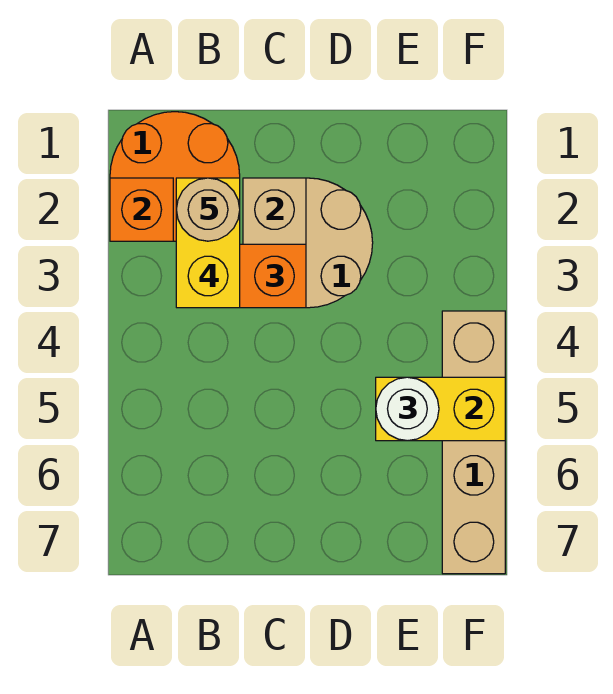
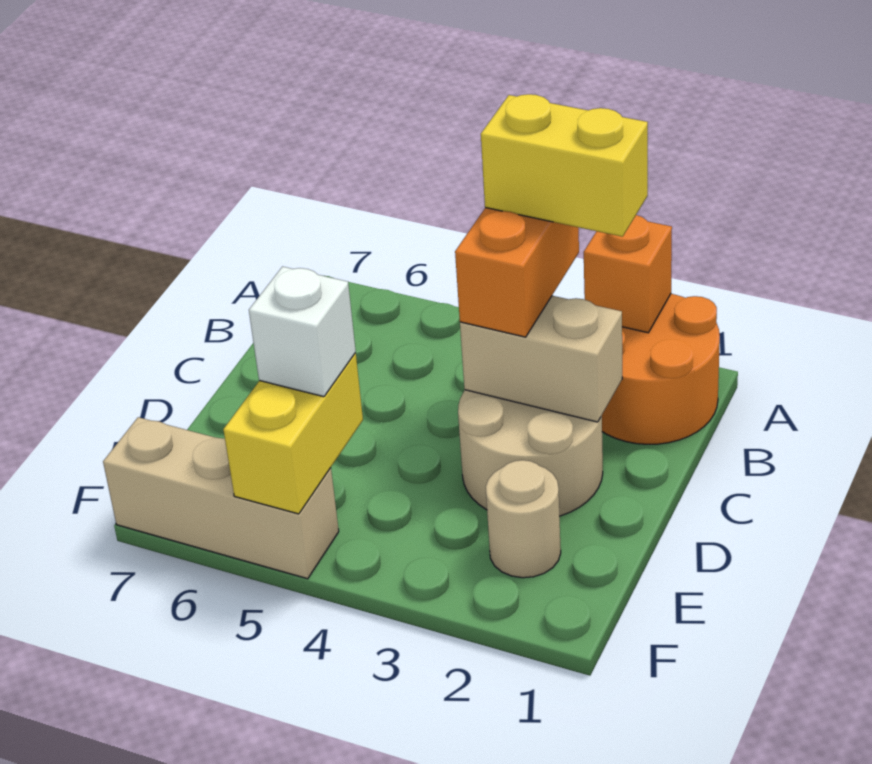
tan 1x1 round brick [176,178,240,241] -> tan 1x1 round brick moved to [486,460,561,578]
white 1x1 round brick [376,377,439,441] -> white 1x1 brick [249,267,356,397]
tan 1x4 brick [442,311,505,574] -> tan 1x3 brick [103,417,339,579]

